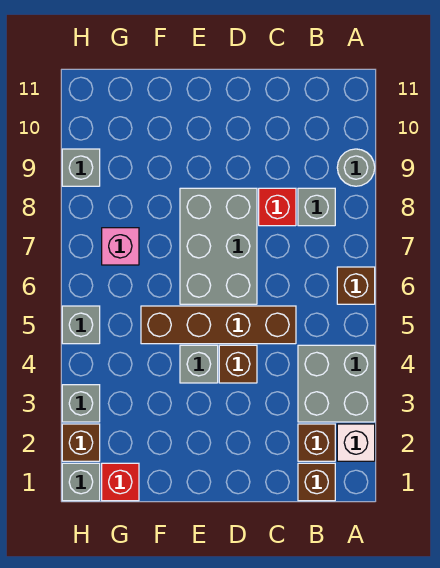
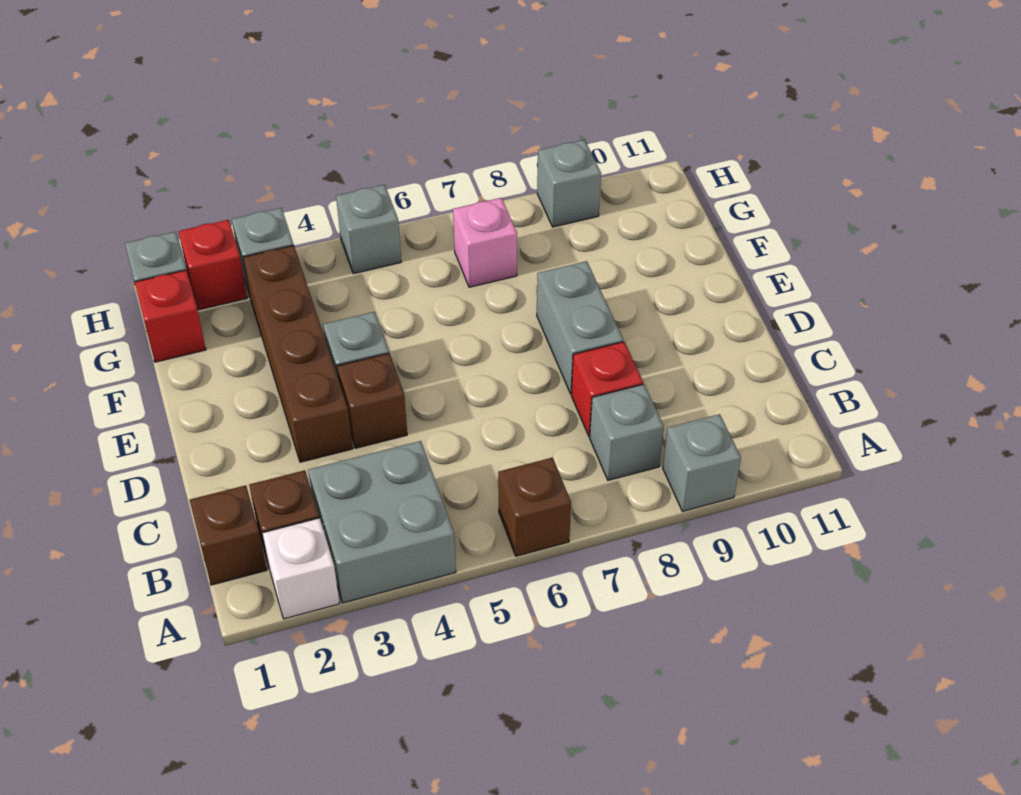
grey 1x1 round brick [337,149,375,186] -> grey 1x1 brick [663,414,741,512]
brown 1x4 brick [141,306,296,344] -> brown 1x4 brick moved to [243,245,353,462]
grey 2x3 brick [180,188,257,304] -> grey 1x2 brick [537,261,623,394]
brown 1x1 brick [62,424,100,461] -> red 1x1 brick [179,220,247,310]

